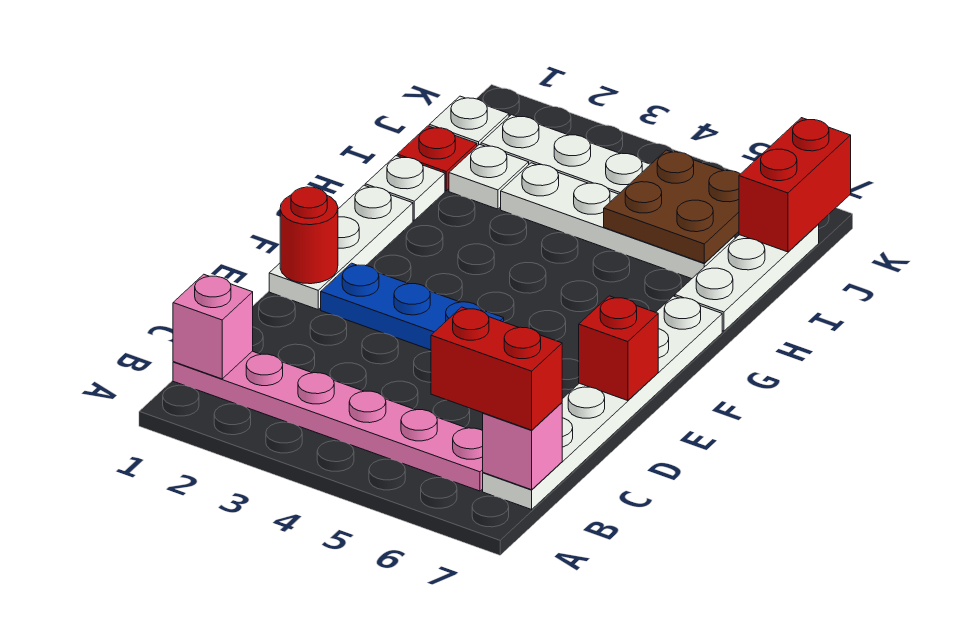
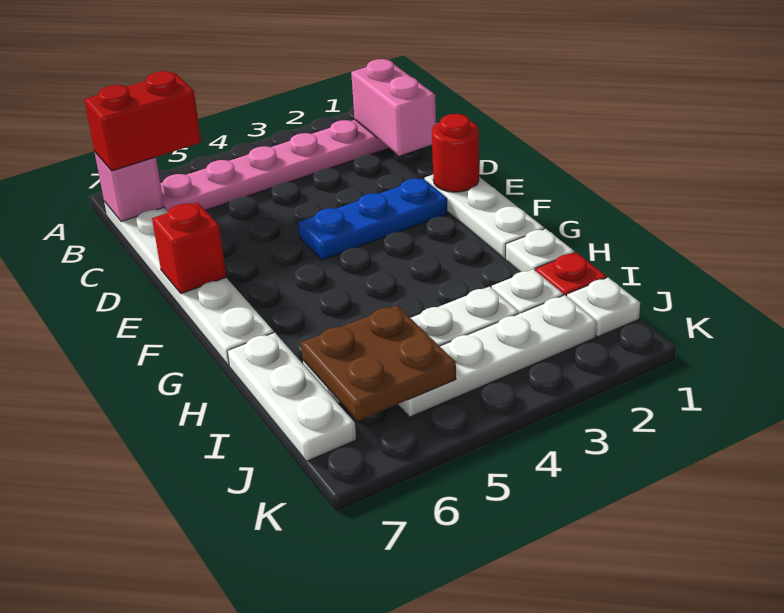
pink 1x1 brick [173,274,253,379] -> pink 1x2 brick [351,59,436,156]
red 1x2 brick [739,118,851,252] -> none

